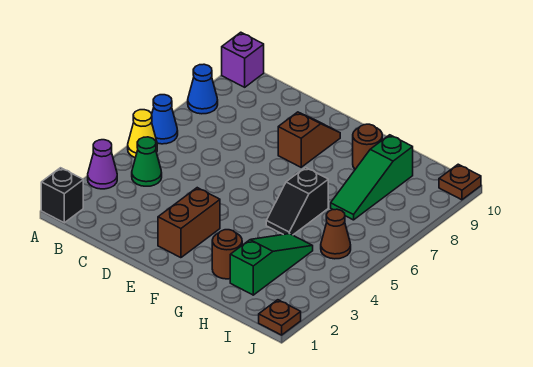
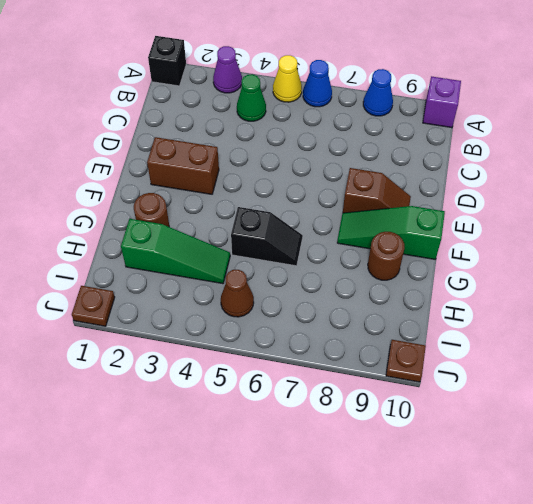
black 1x2 slope [266,167,328,235] -> black 1x2 slope turned to [231,207,303,266]
green 1x3 slope [331,135,413,220] -> green 1x3 slope moved to [337,206,445,259]

